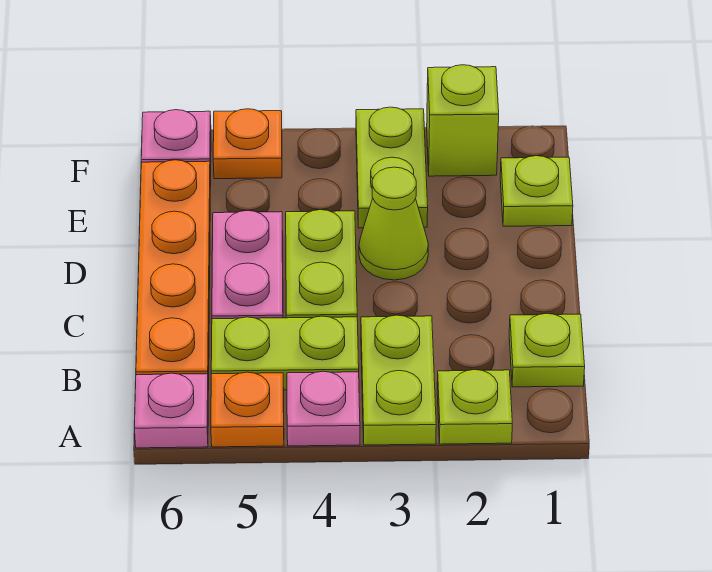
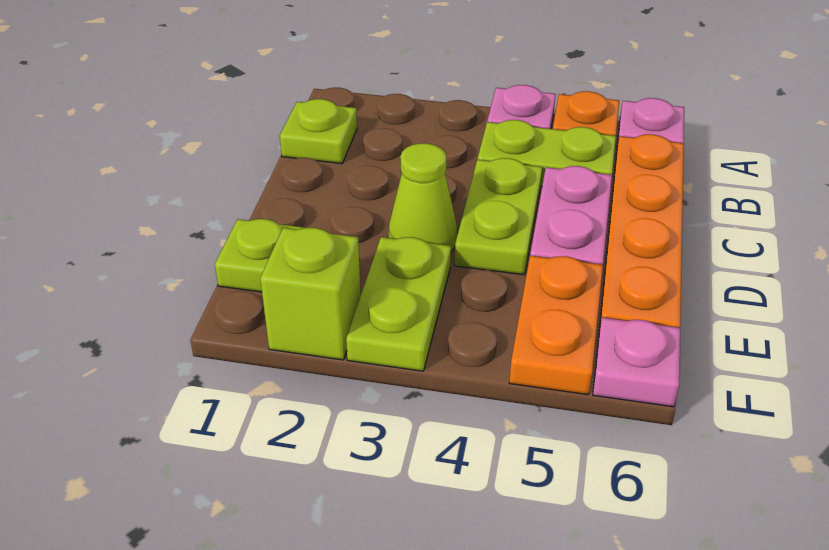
lime 1x1 plate [437,370,512,444] -> none
lime 1x2 plate [361,315,436,445] -> none
orange 1x1 plate [213,109,282,179] -> orange 1x2 plate [509,256,603,395]

